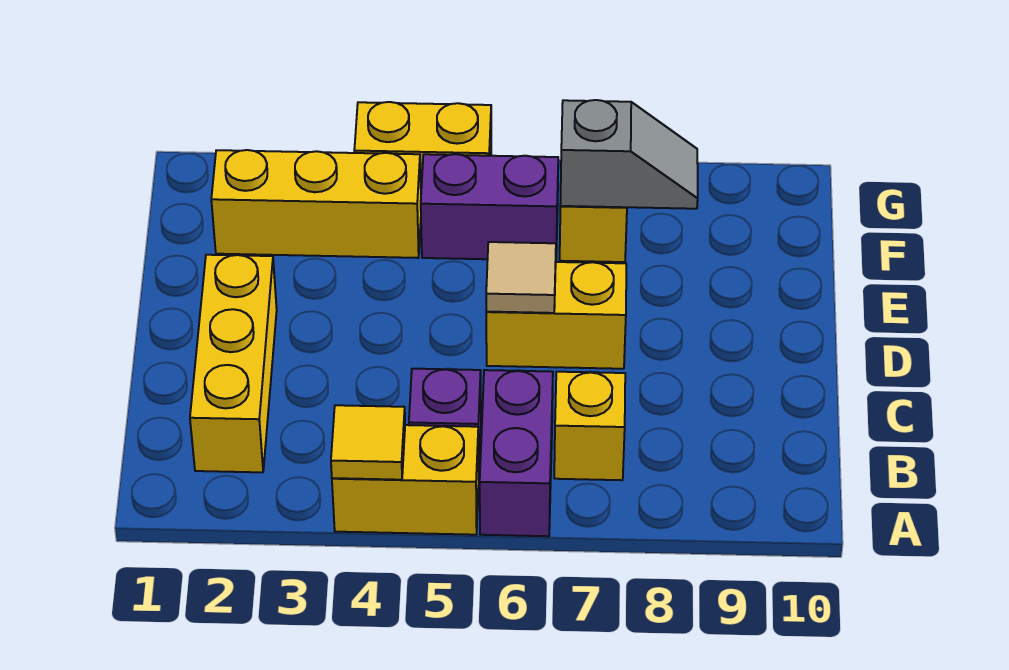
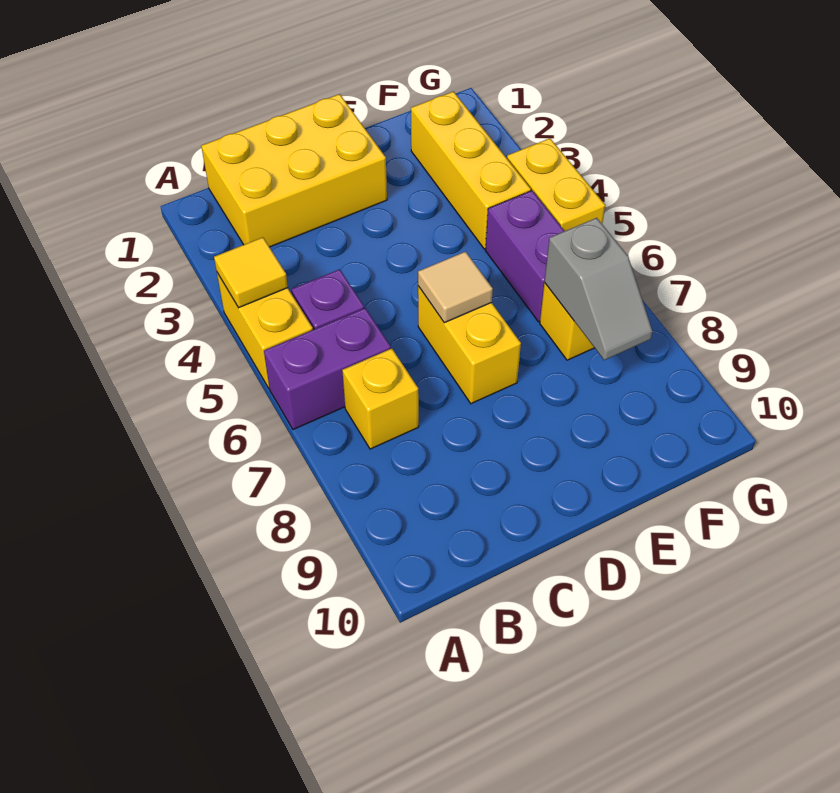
yellow 1x3 brick [190,255,277,472] -> yellow 2x3 brick [201,94,387,247]

